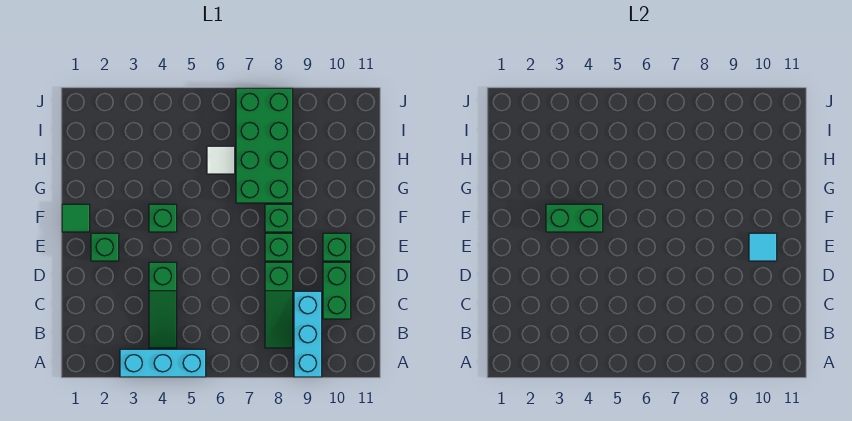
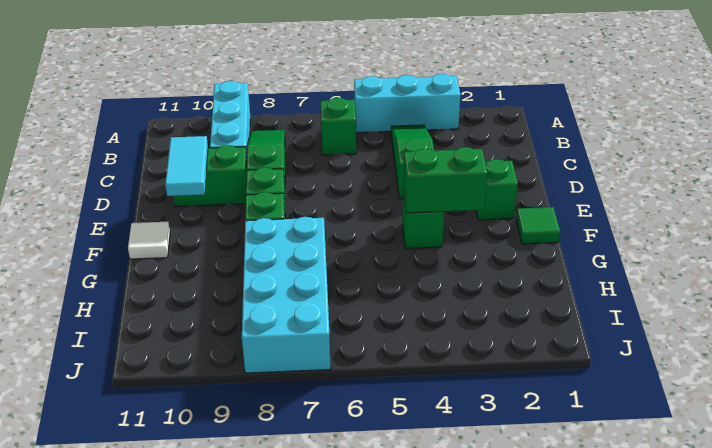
green 1x2 brick [323,262,351,319] -> green 1x2 brick turned to [173,145,247,207]
green 1x1 brick [323,233,351,261] -> green 1x1 brick moved to [320,98,356,155]
cyan 1x1 tile [749,233,777,261] -> cyan 1x2 tile [165,136,208,196]
green 2x4 brick [236,88,293,203] -> cyan 2x4 brick [242,217,331,373]
white 1x1 tile [207,146,235,174] -> white 1x1 tile moved to [128,222,170,259]

